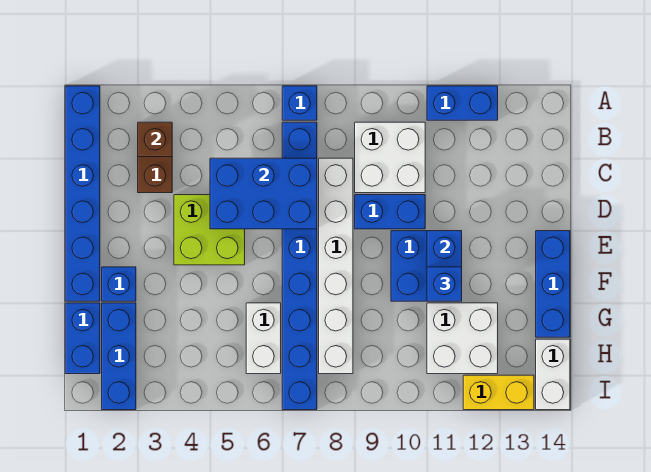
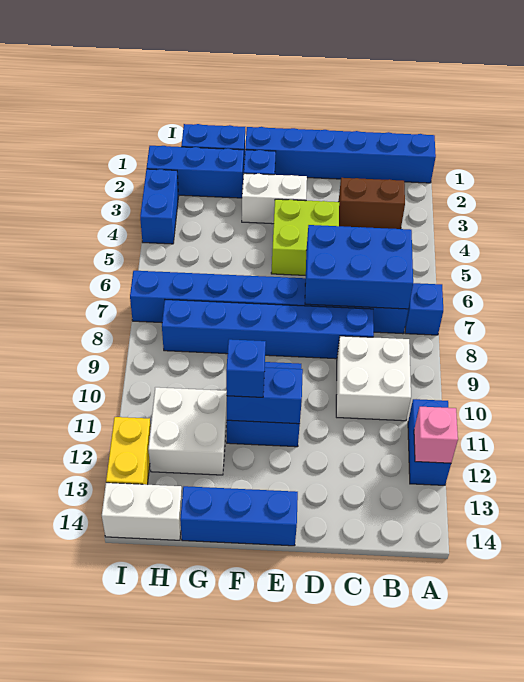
none -> pink 1x1 brick [414,407,458,463]
brown 1x1 brick [138,122,172,157] -> none
blue 2x3 brick [210,158,317,229] -> blue 2x3 brick turned to [305,225,413,309]
white 1x6 brick [319,158,353,374] -> blue 1x6 brick [162,300,374,359]
blue 1x2 brick [355,195,425,229] -> blue 1x2 brick moved to [140,169,179,244]
white 1x2 brick [246,303,281,374] -> white 1x2 brick moved to [242,173,307,224]

